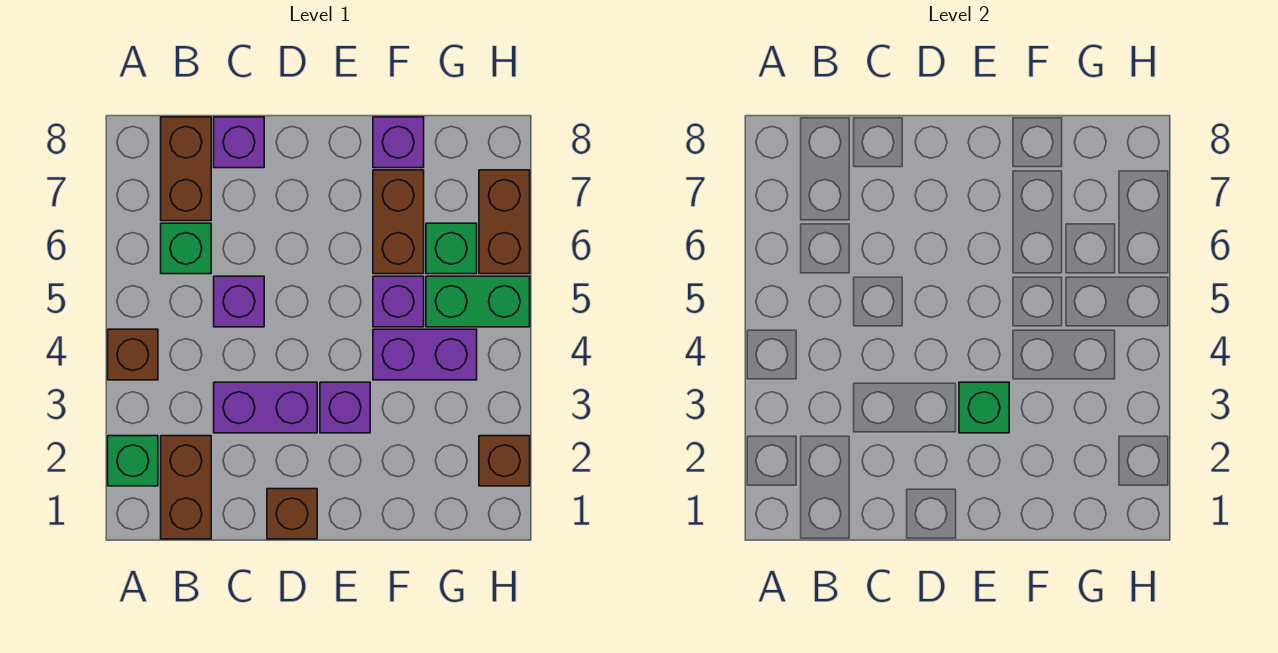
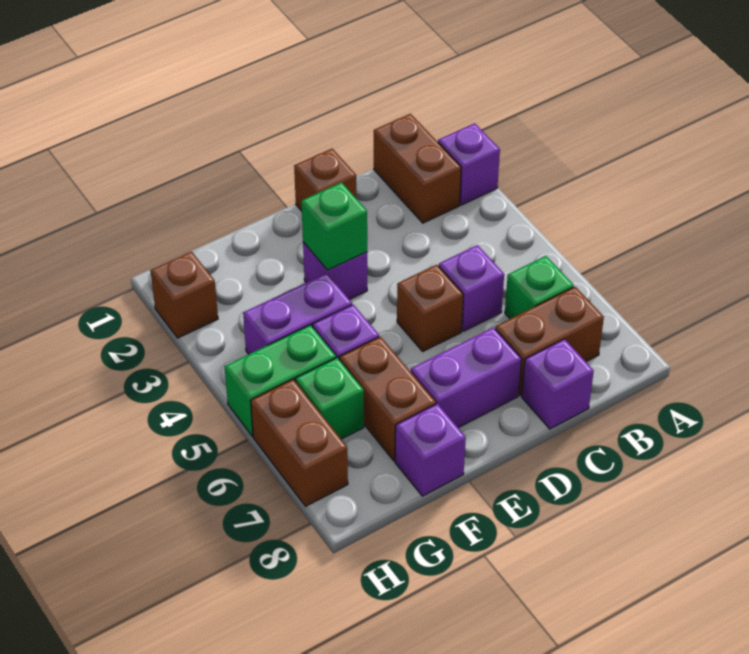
green 1x1 brick [108,436,158,486] -> purple 1x1 brick [438,123,500,205]
brown 1x1 brick [108,329,158,380] -> brown 1x1 brick moved to [397,265,463,351]
brown 1x2 brick [161,117,211,221] -> brown 1x2 brick turned to [495,287,604,395]
purple 1x2 brick [214,382,317,433] -> purple 1x2 brick moved to [411,327,521,428]

